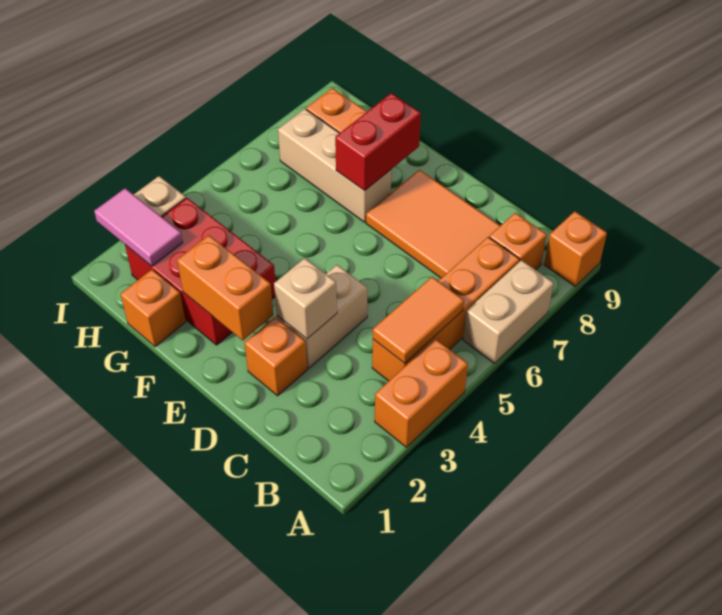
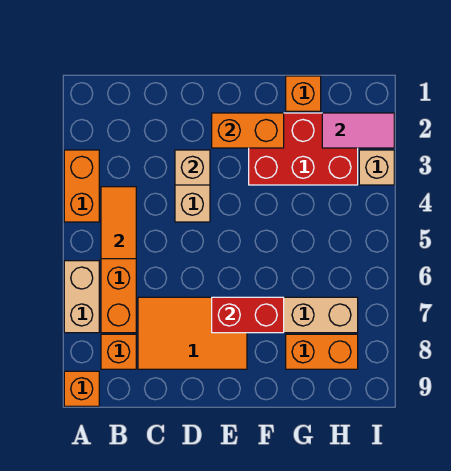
orange 1x1 brick [245,317,307,396] -> none
red 1x2 brick [335,93,421,191] -> red 1x2 brick turned to [212,297,284,333]

